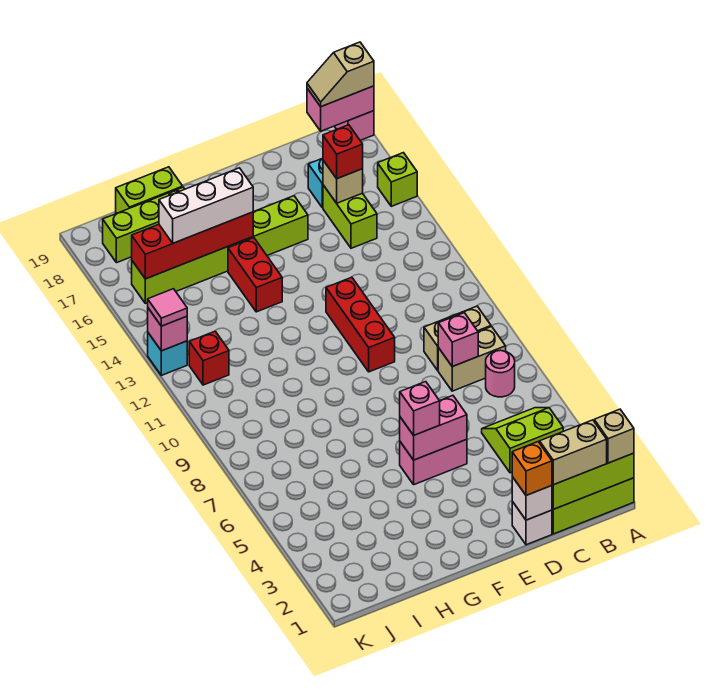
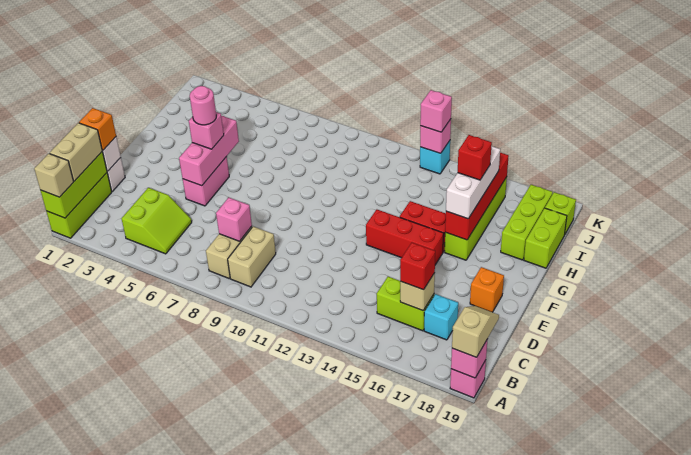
lime 1x1 brick [378,153,417,206] -> lime 1x1 brick moved to [545,192,576,234]
pink 1x2 brick [307,86,374,131] -> pink 1x1 brick [451,339,488,378]
pink 1x1 round brick [486,350,515,397] -> pink 1x1 round brick moved to [190,86,216,125]
pink 1x2 brick [400,396,467,460] -> pink 1x3 brick [179,116,239,186]
red 1x3 brick [326,277,395,372] -> red 1x3 brick moved to [366,210,444,265]
lime 1x6 brick [132,196,308,303] -> lime 1x4 brick [445,177,507,260]
none -> orange 1x1 brick [470,267,504,312]
red 1x1 brick [189,331,229,385] -> red 1x1 brick moved to [458,135,492,180]
pink 1x1 tile [148,289,187,326] -> pink 1x1 brick [420,90,452,132]

